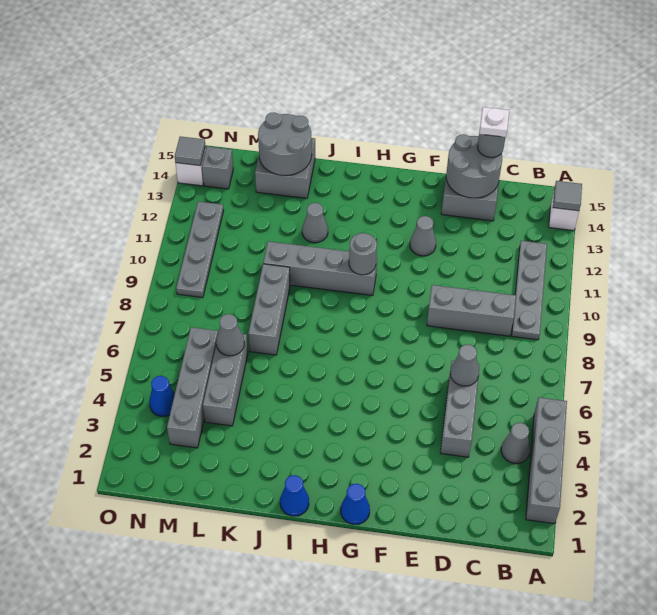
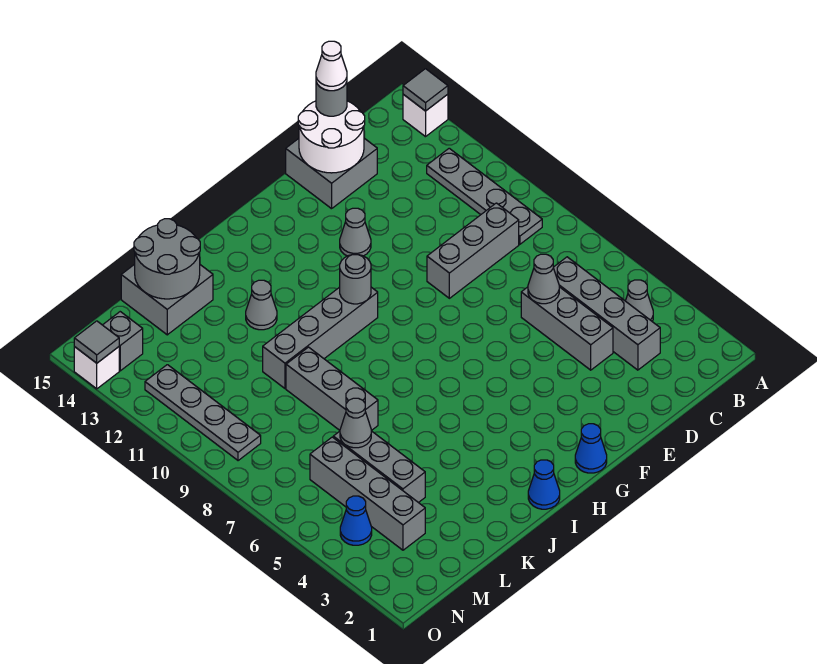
grey 1x4 brick [526,397,567,524] -> grey 1x4 brick moved to [553,257,660,370]
grey 2x2 round brick [446,134,502,198] -> white 2x2 round brick [298,101,365,173]
white 1x1 plate [479,107,509,137] -> white 1x1 cone [316,41,347,91]

